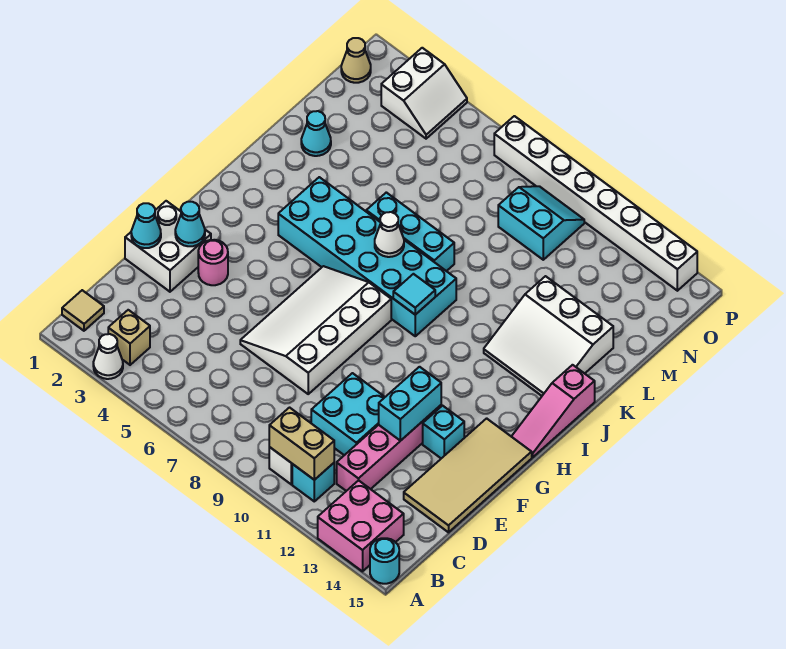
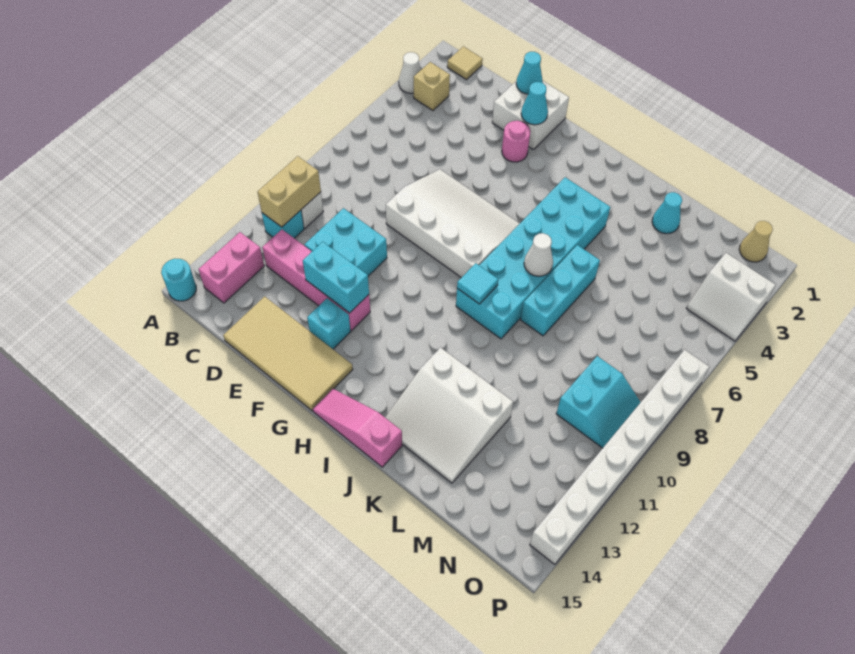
pink 2x2 brick [318,480,404,571] -> pink 1x2 brick [199,232,264,303]
white 3x3 slope [484,276,613,396] -> white 3x3 slope turned to [385,348,513,483]

